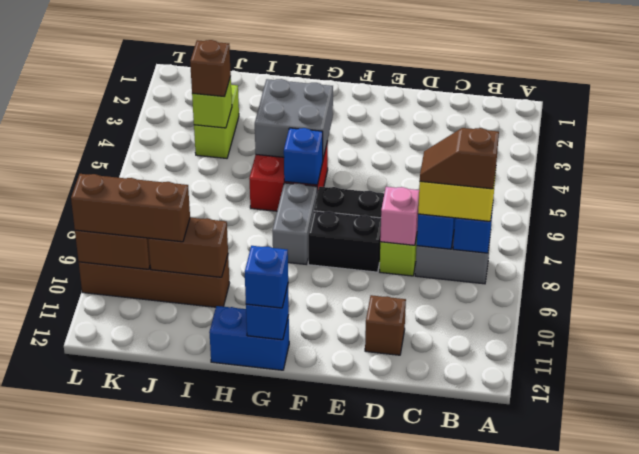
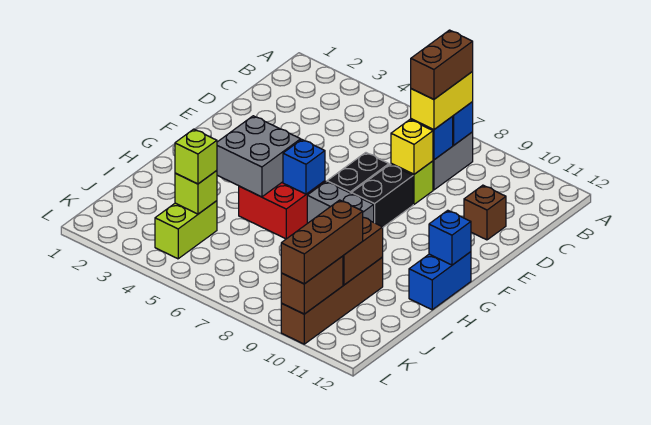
brown 1x2 slope [420,128,499,189] -> brown 1x2 brick [411,30,473,99]
pink 1x1 brick [380,187,419,245] -> yellow 1x1 brick [391,120,433,174]
blue 1x1 brick [245,246,288,308] -> none
lime 1x2 brick [194,85,239,158] -> lime 1x2 brick turned to [155,201,217,259]
brown 1x1 brick [190,40,231,97] -> lime 1x1 brick [175,129,217,184]

